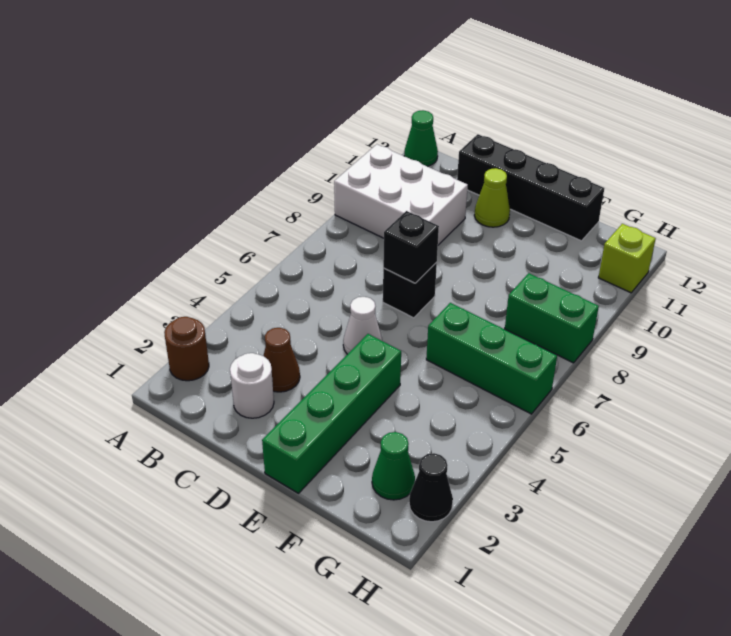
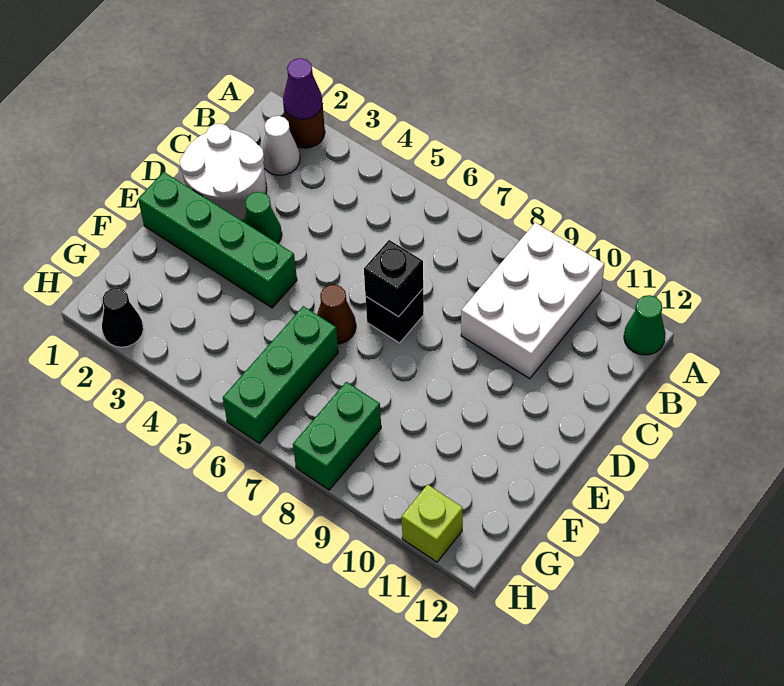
none -> purple 1x1 cone [283,58,323,119]
white 1x1 round brick [230,353,274,418] -> white 2x2 round brick [180,123,267,221]
brown 1x1 cone [264,328,300,392] -> brown 1x1 cone moved to [317,285,356,344]
black 1x4 brick [457,134,604,241] -> none
white 1x1 cone [343,297,382,354] -> white 1x1 cone moved to [262,116,300,175]
lime 1x1 cone [474,168,510,227] -> none
green 1x1 cone [372,432,415,500] -> green 1x1 cone moved to [244,192,282,243]

